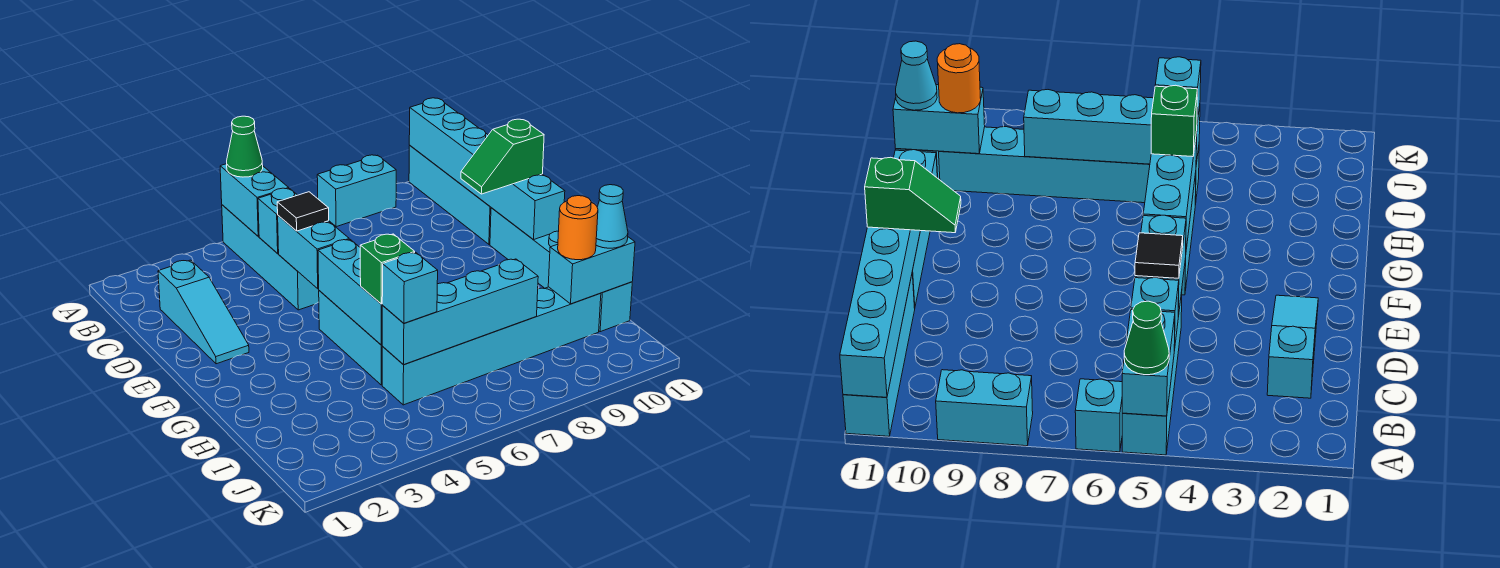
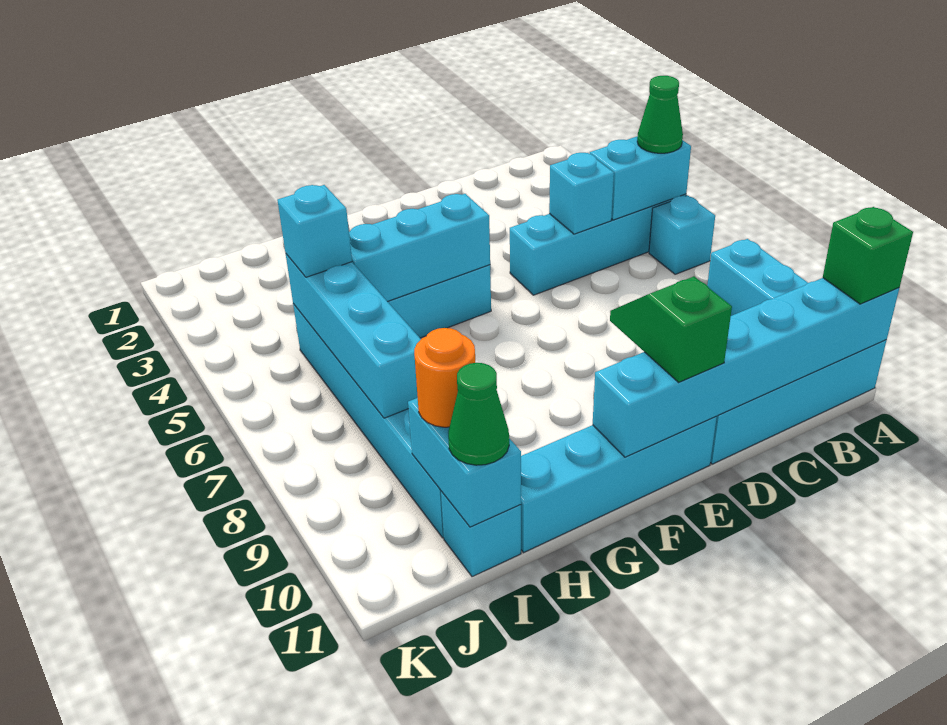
cyan 1x3 slope [158,260,249,364] -> none
cyan 1x2 brick [278,216,349,289] -> none
black 1x1 tile [277,192,329,231] -> none
green 1x1 brick [360,234,415,304] -> green 1x1 brick moved to [823,207,913,304]
cyan 1x1 cone [596,185,628,248] -> green 1x1 cone [448,363,509,465]

